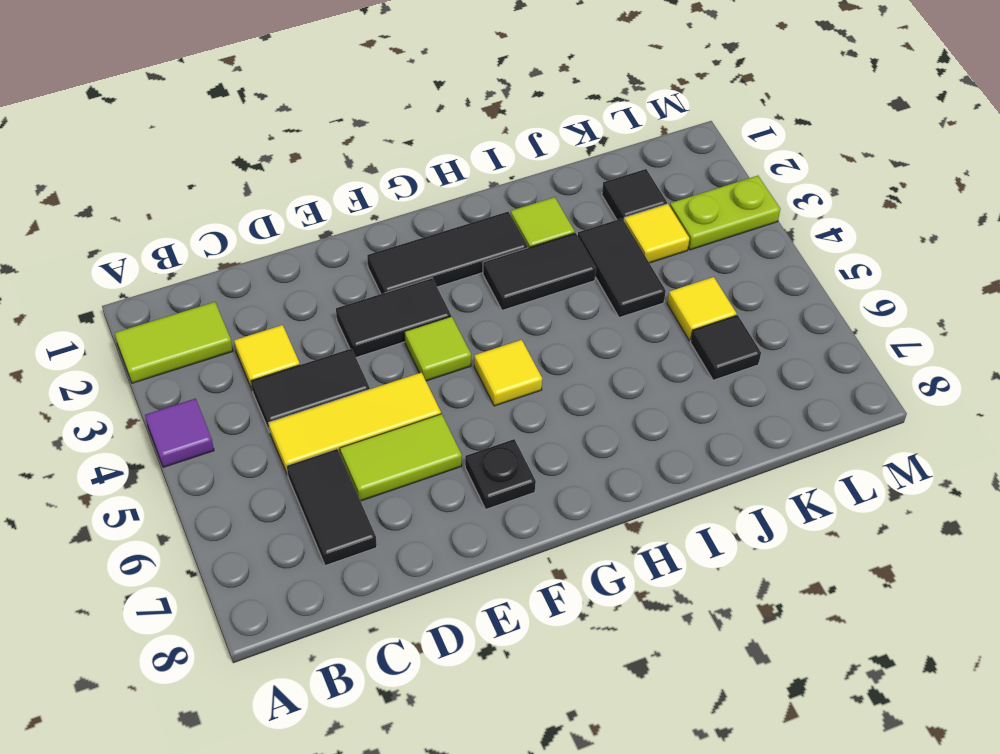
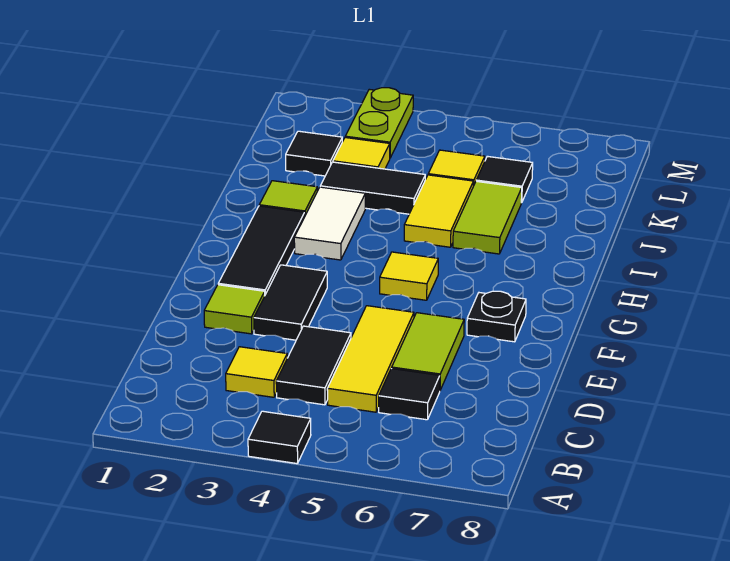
lime 1x2 tile [115,302,233,383] -> lime 1x2 tile moved to [453,181,522,254]
purple 1x1 tile [145,399,214,467] -> black 1x1 tile [248,411,311,464]
black 1x2 tile [287,449,377,566] -> black 1x1 tile [379,368,440,420]
lime 1x1 tile [405,316,471,381] -> lime 1x1 tile moved to [204,285,265,334]
black 1x2 tile [483,233,596,310] -> white 1x2 tile [294,187,365,260]
none -> yellow 1x2 tile [404,175,473,247]

